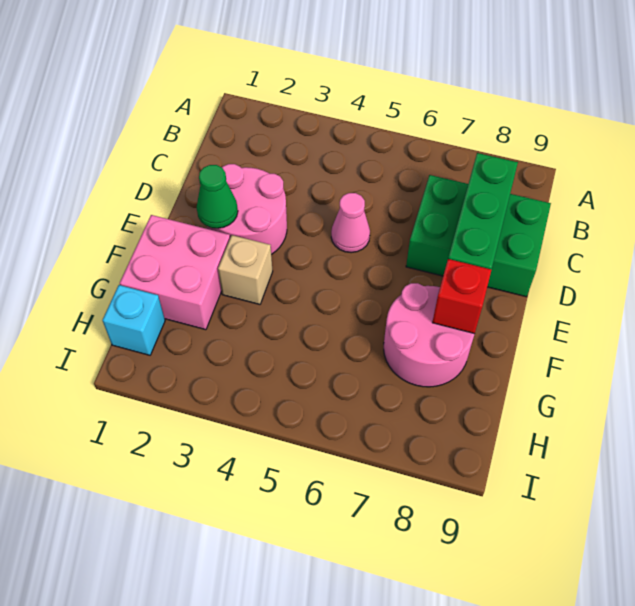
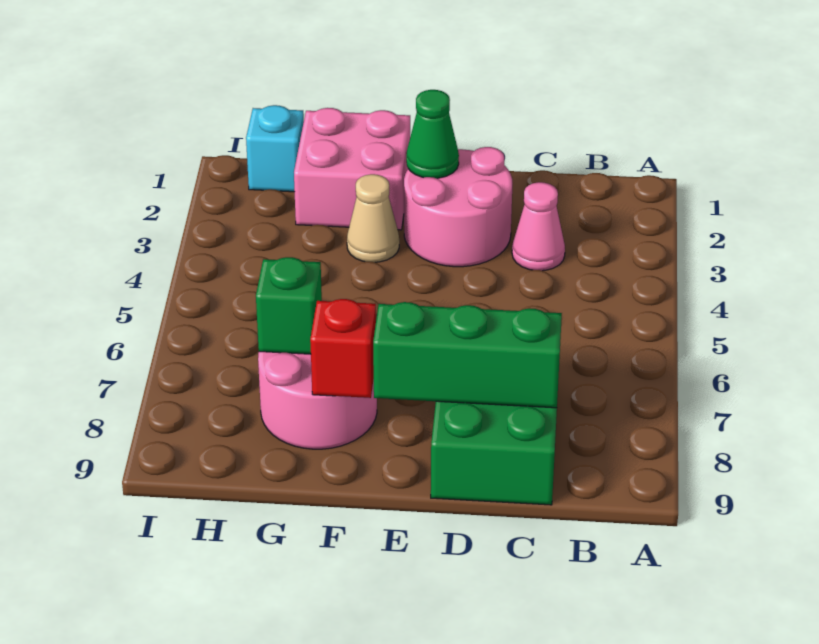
pink 1x1 cone [331,193,370,253] -> pink 1x1 cone moved to [512,182,565,271]
tan 1x1 brick [218,235,273,304] -> tan 1x1 cone [347,174,399,262]
none -> green 1x1 brick [256,257,322,354]

